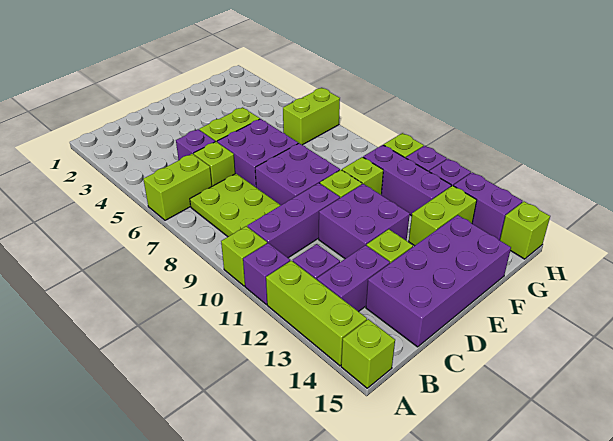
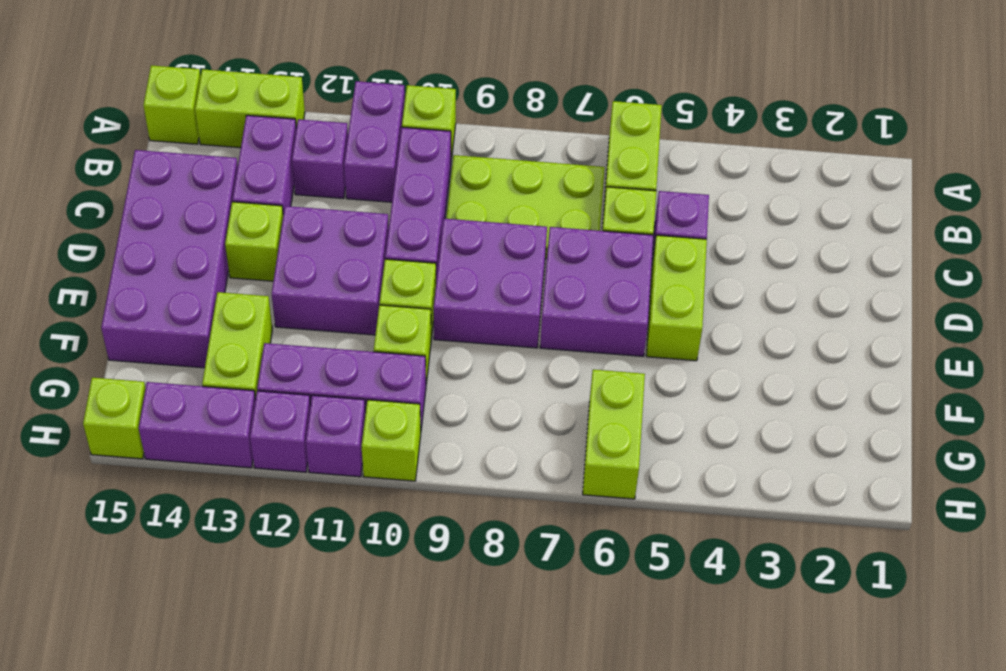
purple 1x1 brick [243,243,290,304] -> purple 1x2 brick [344,81,405,202]
lime 1x3 brick [266,261,367,366] -> lime 1x2 brick [195,69,305,148]

